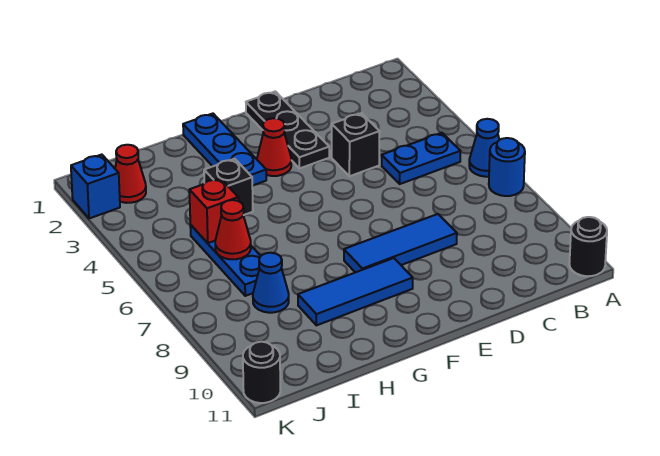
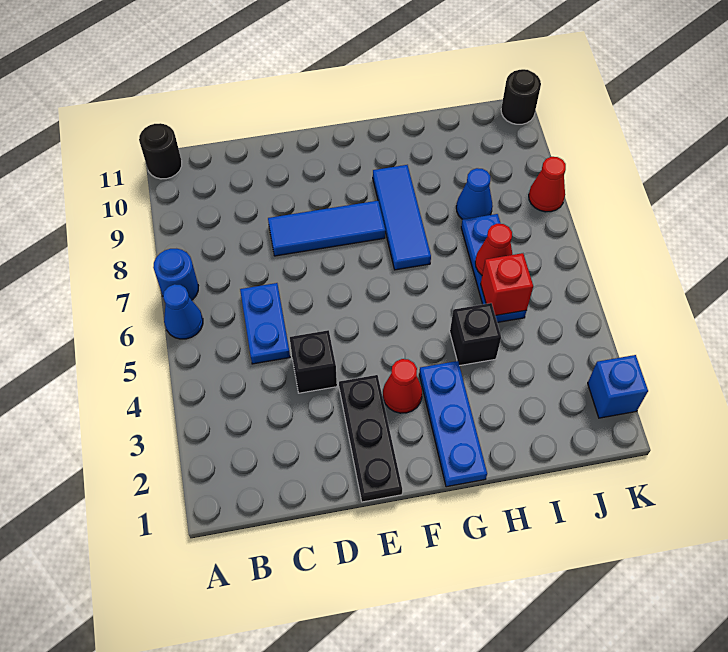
blue 1x2 plate [382,133,460,184] -> blue 1x2 plate turned to [240,283,290,364]
blue 1x3 tile [298,258,413,325] -> blue 1x3 tile turned to [373,165,431,270]
red 1x1 cone [115,145,146,203] -> red 1x1 cone moved to [529,157,566,212]

